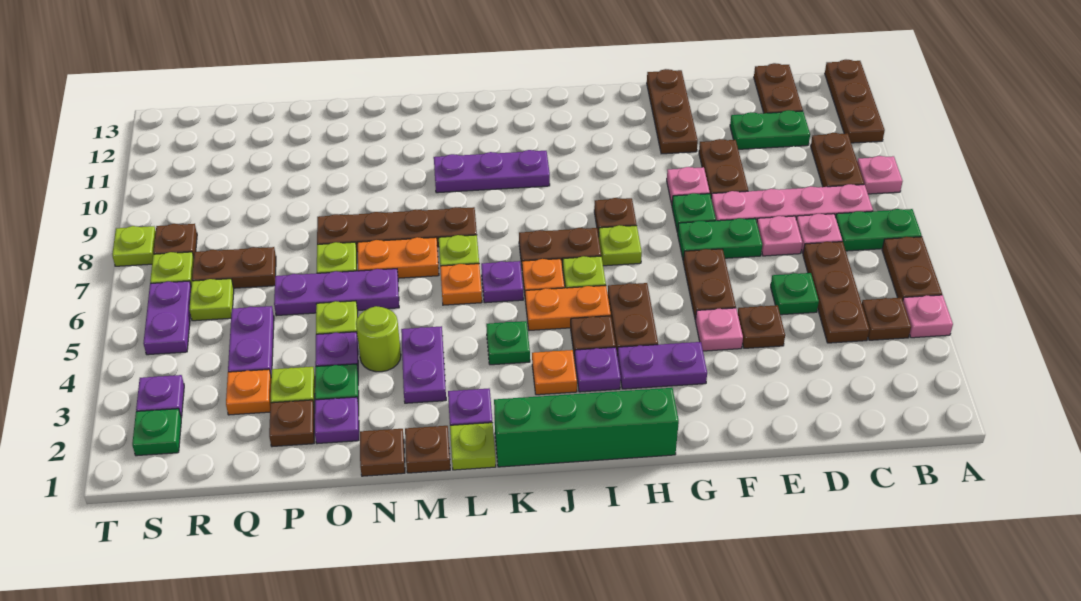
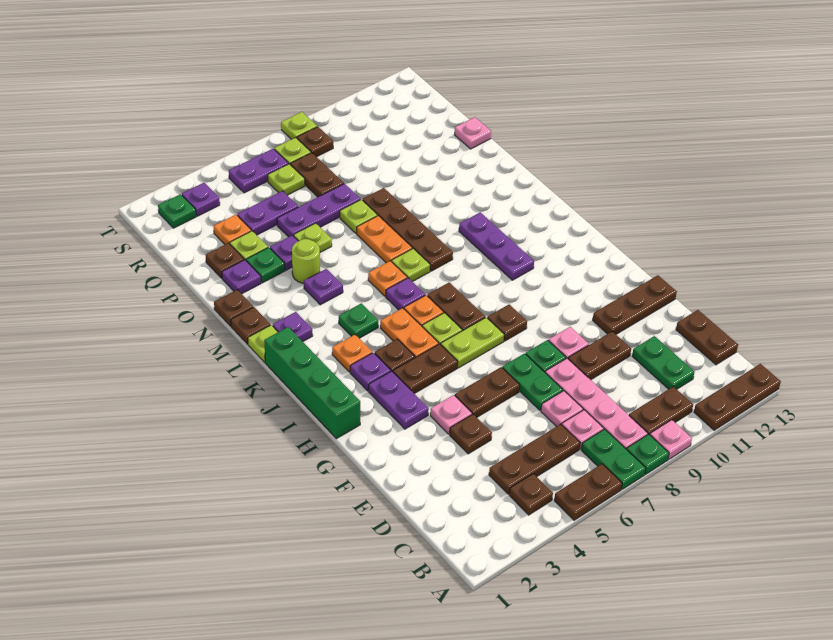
pink 1x1 plate [903,295,953,338] -> pink 1x1 plate moved to [454,117,491,149]
brown 1x2 plate [754,63,803,113] -> brown 1x2 plate turned to [676,310,738,365]
green 1x1 plate [771,273,819,315] -> green 1x1 plate moved to [627,434,669,474]
lime 1x1 plate [598,225,642,266] -> lime 1x2 plate [441,317,504,368]
purple 1x2 plate [401,326,446,403] -> purple 1x1 plate [304,269,343,305]
purple 1x3 plate [274,269,399,316] -> purple 1x3 plate turned to [277,184,361,237]

